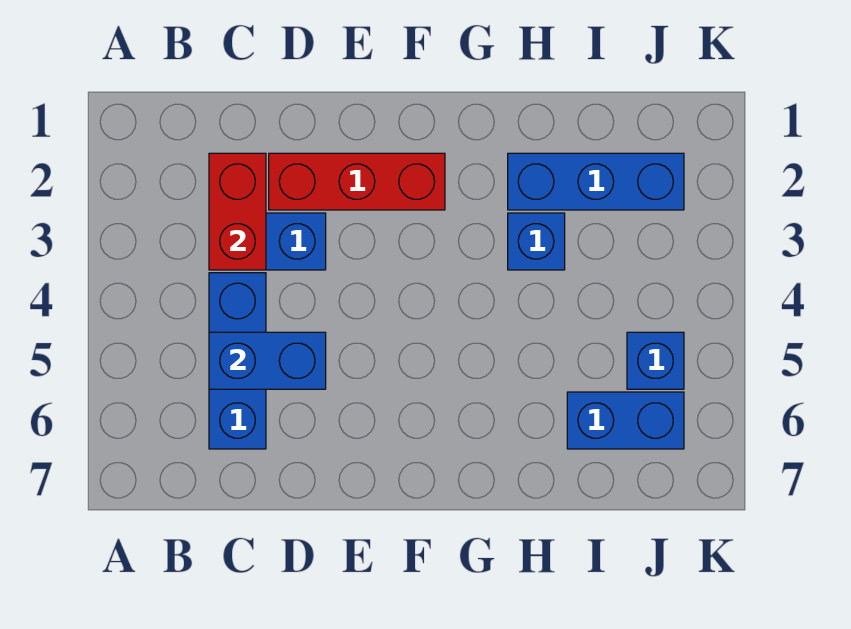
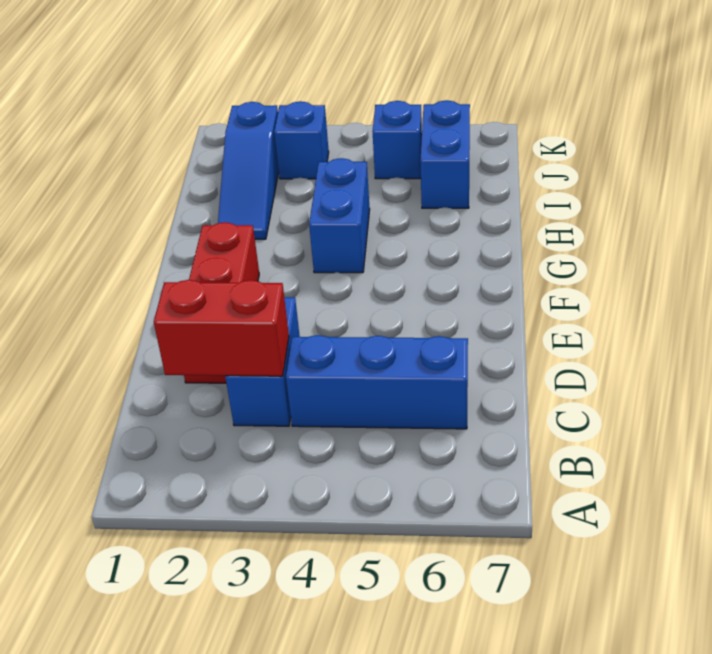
blue 1x2 brick [209,332,326,389] -> blue 1x2 brick moved to [309,158,370,273]
blue 1x3 brick [508,153,684,210] -> blue 1x3 slope [218,102,279,239]
blue 1x1 brick [508,213,565,270] -> blue 1x1 brick moved to [274,101,329,179]

